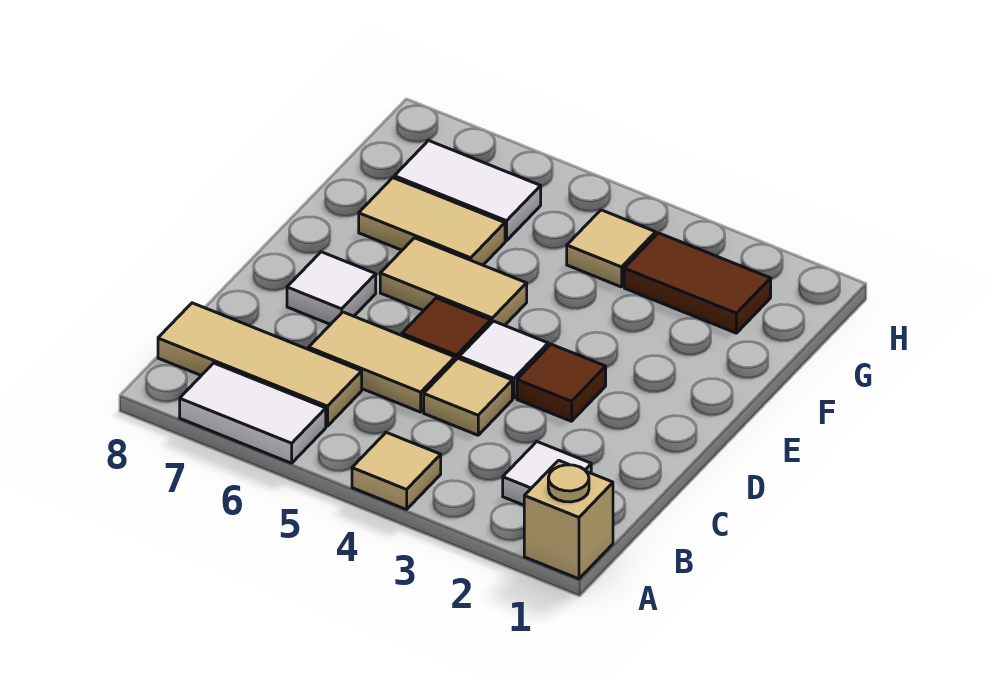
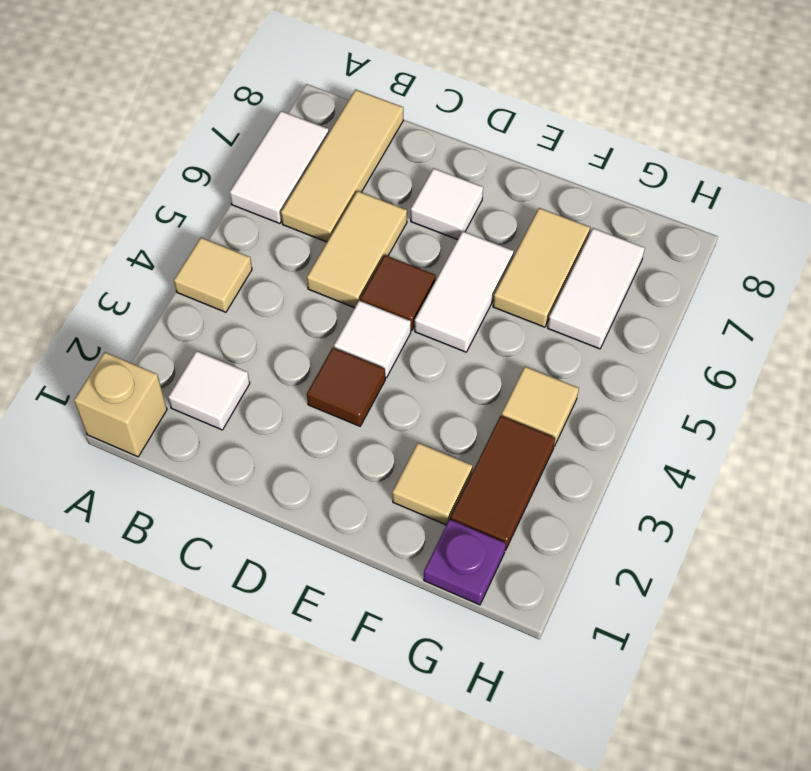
tan 1x1 tile [424,358,512,435] -> tan 1x1 tile moved to [392,443,473,525]
tan 1x2 tile [380,238,527,325] -> white 1x2 tile [415,231,514,352]
none -> purple 1x1 plate [424,519,506,605]

